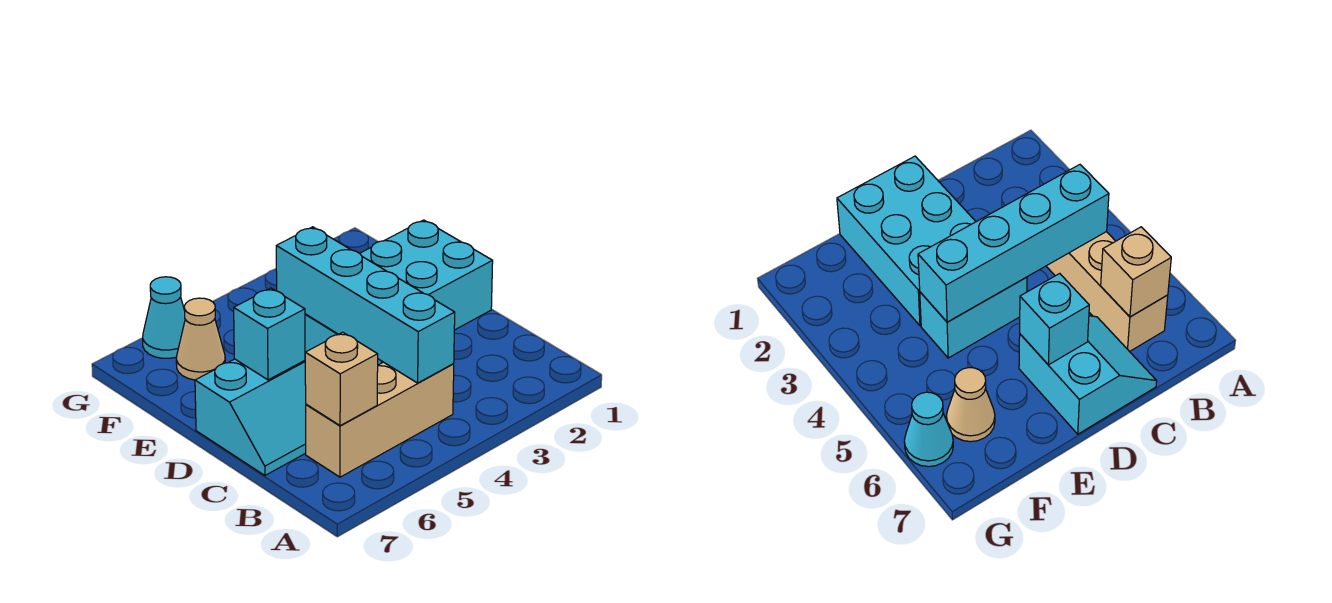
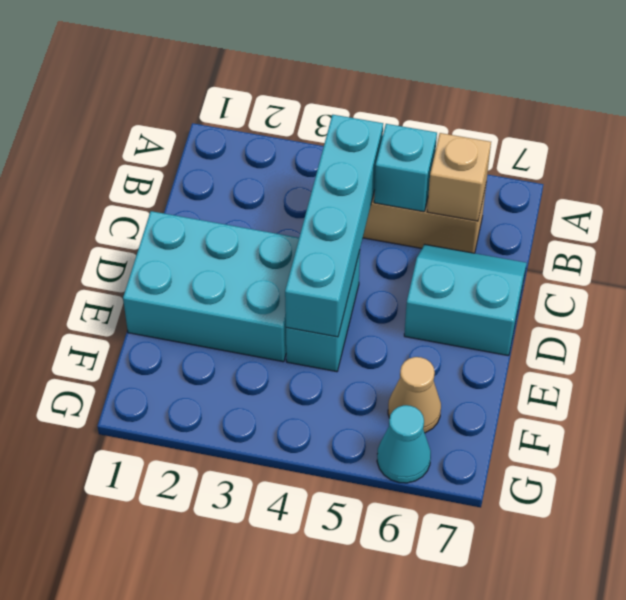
cyan 1x1 brick [234,288,305,380] -> cyan 1x1 brick moved to [374,124,437,212]

